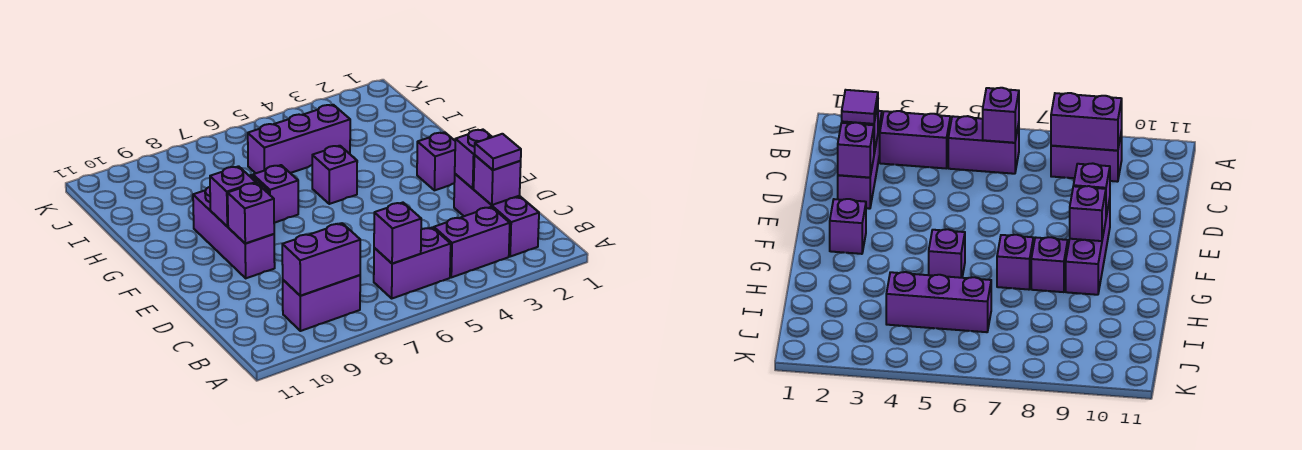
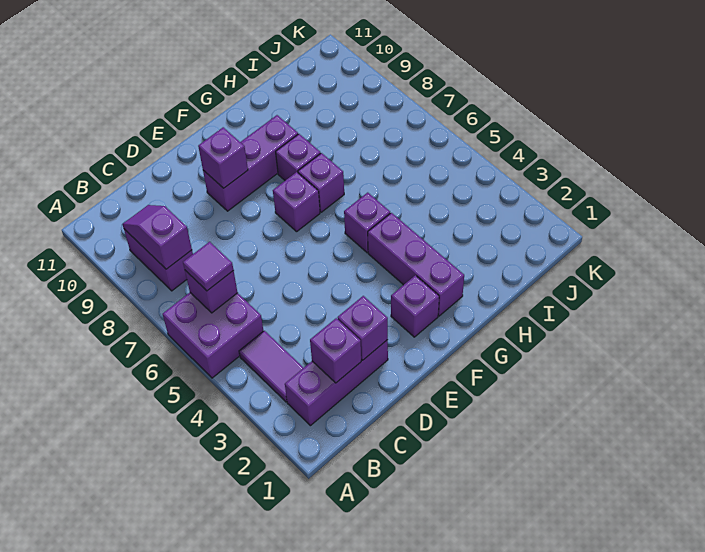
purple 1x2 brick [434,207,510,277] -> purple 1x2 tile [239,331,303,402]
purple 1x2 brick [374,227,451,298] -> purple 2x2 brick [163,293,263,378]
purple 1x2 brick [282,223,360,296] -> purple 1x2 slope [122,205,192,269]
purple 1x1 tile [474,134,521,170] -> purple 1x1 tile moved to [183,242,233,291]
purple 1x1 brick [210,166,256,226] -> purple 1x1 brick moved to [273,172,320,232]
purple 1x3 brick [248,105,350,173] -> purple 1x3 brick moved to [368,213,464,316]

